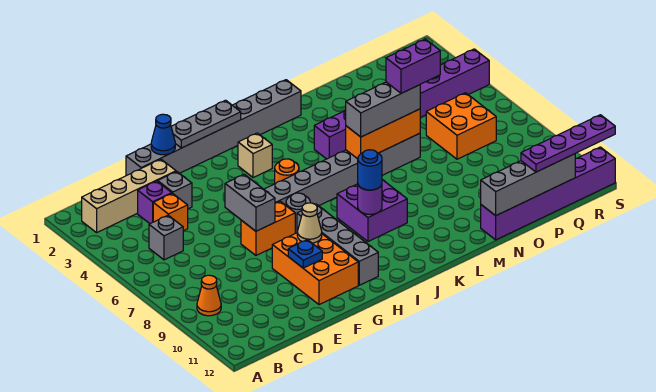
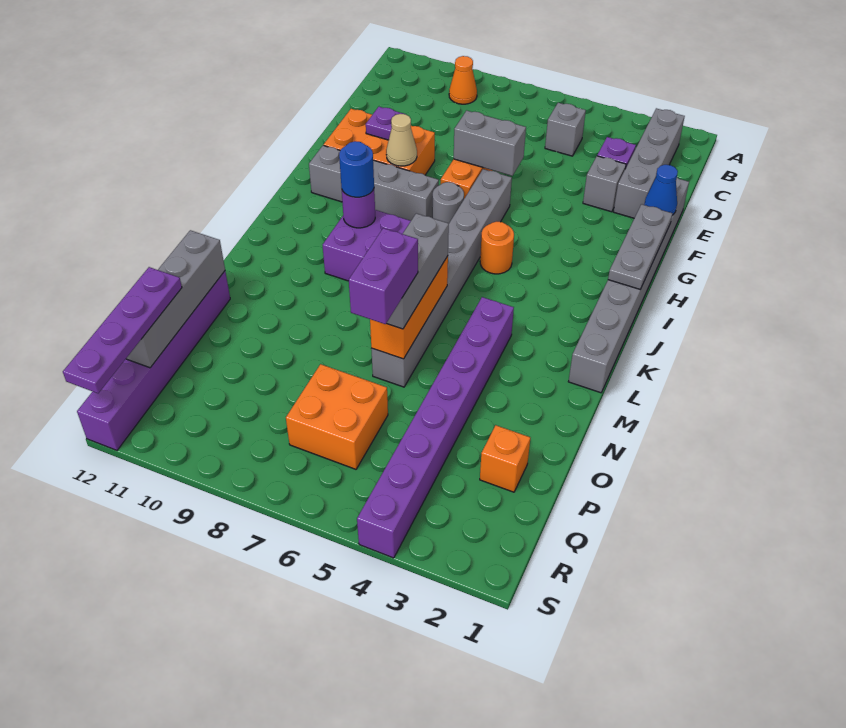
tan 1x4 brick [82,159,176,233] -> grey 1x4 brick [614,108,685,218]
orange 1x1 brick [153,193,188,231] -> orange 1x1 brick moved to [480,425,530,492]
blue 1x1 plate [288,240,322,268] -> purple 1x1 plate [366,107,404,140]
tan 1x1 brick [238,133,272,178] -> none

